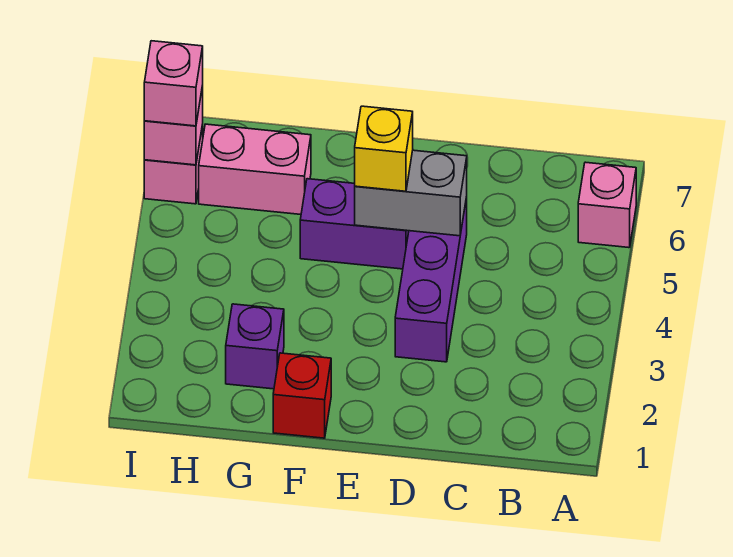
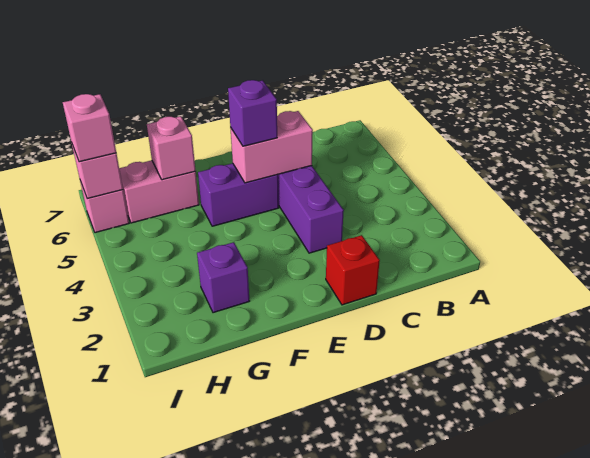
pink 1x1 brick [578,162,636,248] -> pink 1x1 brick moved to [147,116,196,180]
grey 1x2 brick [355,150,467,236] -> pink 1x2 brick [230,111,313,183]
yellow 1x1 brick [355,106,413,191] -> purple 1x1 brick [228,80,277,146]
red 1x1 brick [273,353,331,438] -> red 1x1 brick moved to [326,235,380,305]

